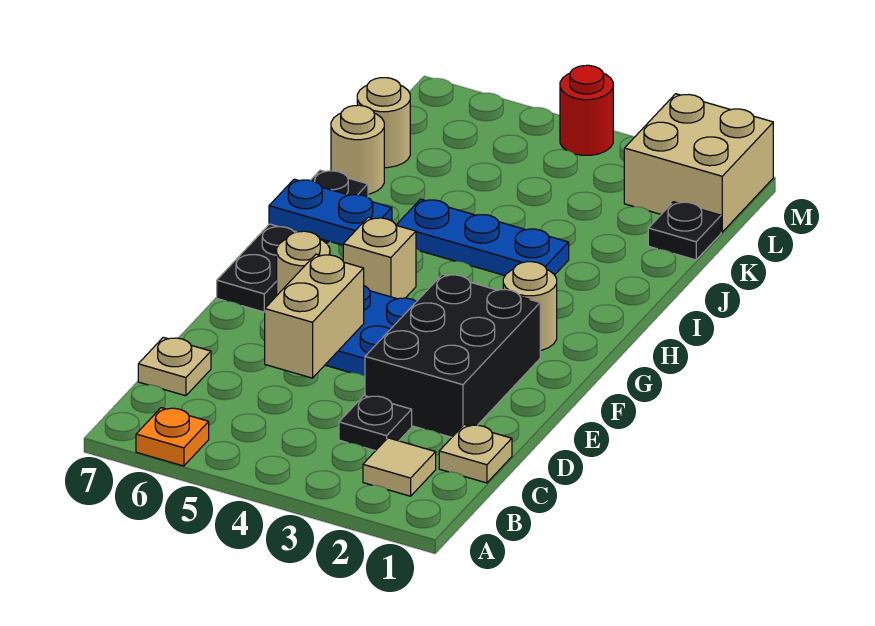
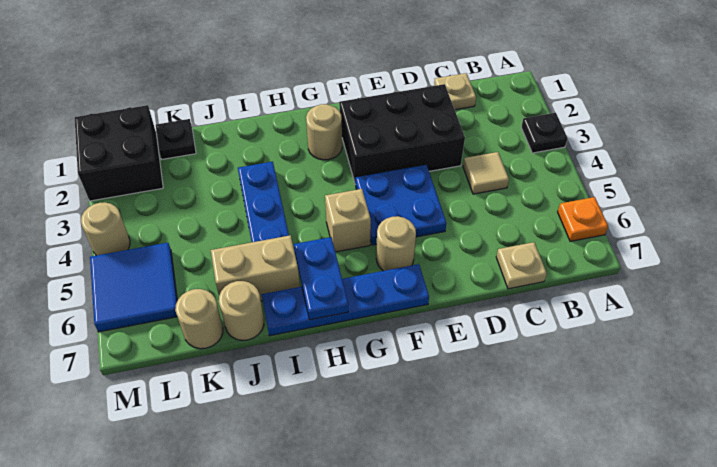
tan 1x1 tile [363,438,436,496] -> tan 1x1 tile moved to [463,152,509,194]
black 1x1 plate [339,396,412,451] -> black 1x1 plate moved to [521,113,567,153]
tan 1x2 brick [265,254,364,378] -> tan 1x2 brick moved to [211,235,300,301]
black 1x4 plate [217,170,368,312] -> blue 1x4 plate [262,264,429,336]
tan 2x2 brick [624,94,773,232] -> black 2x2 brick [75,105,163,201]
none -> blue 2x2 tile [90,243,177,332]
red 1x1 round brick [560,65,613,155] -> tan 1x1 round brick [81,202,130,256]

